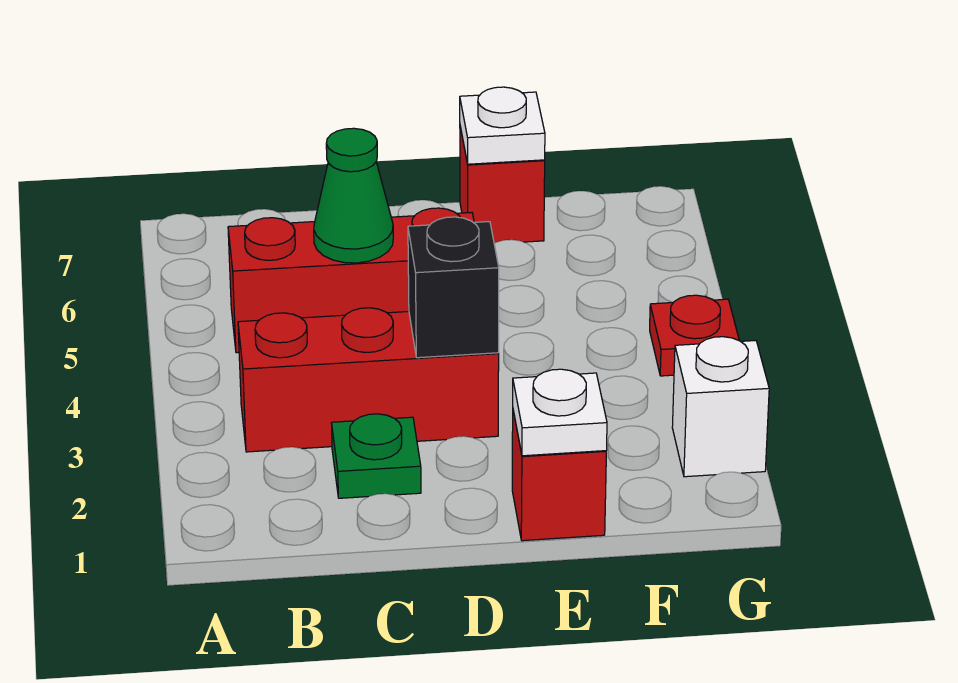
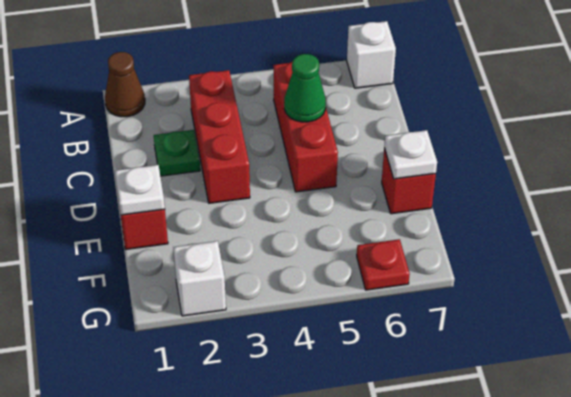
none -> brown 1x1 cone [105,52,145,117]
none -> white 1x1 brick [347,21,396,88]
black 1x1 brick [408,217,499,358] -> none
red 1x1 plate [650,295,739,376] -> red 1x1 plate moved to [357,239,410,290]

